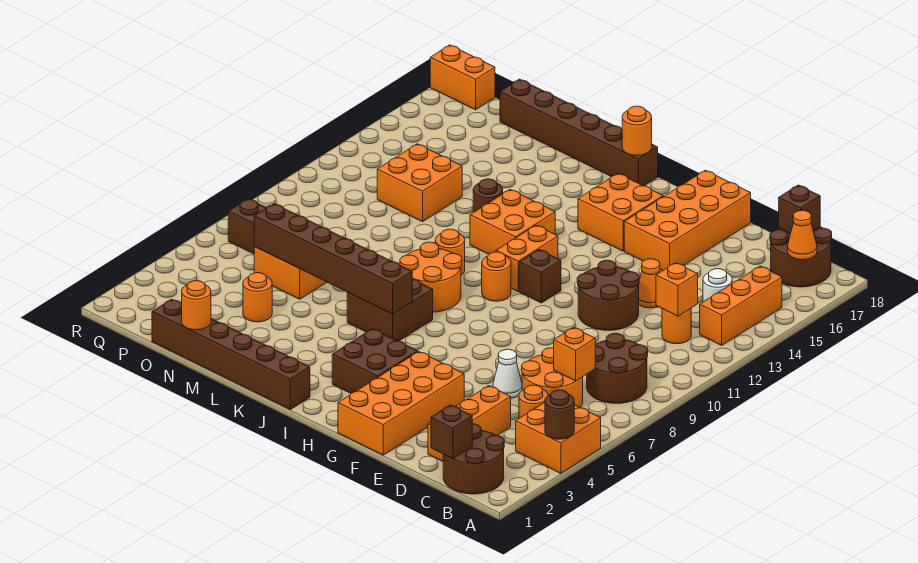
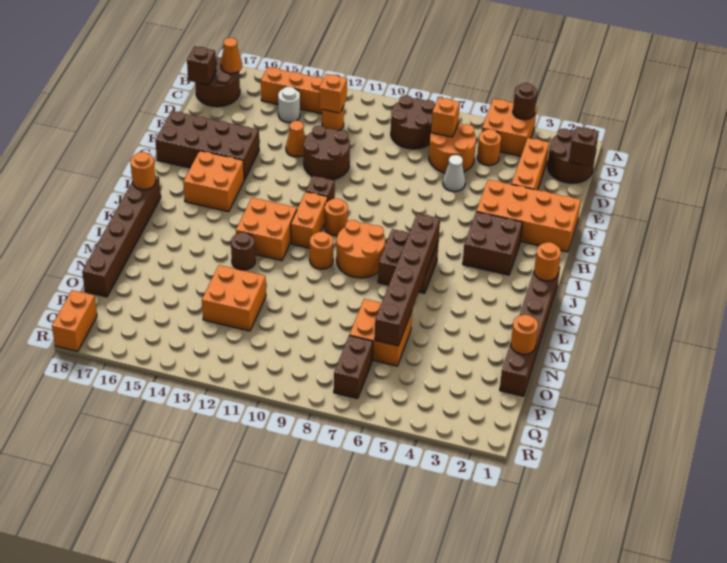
orange 1x3 brick [428,386,511,461] -> orange 1x3 brick turned to [512,138,549,190]
orange 2x4 brick [624,170,751,271] -> brown 2x4 brick [155,111,259,180]
orange 1x2 brick [496,225,558,291] -> orange 1x2 brick turned to [291,192,328,248]
orange 1x1 round brick [243,273,272,322] -> orange 1x1 round brick moved to [534,242,561,281]

